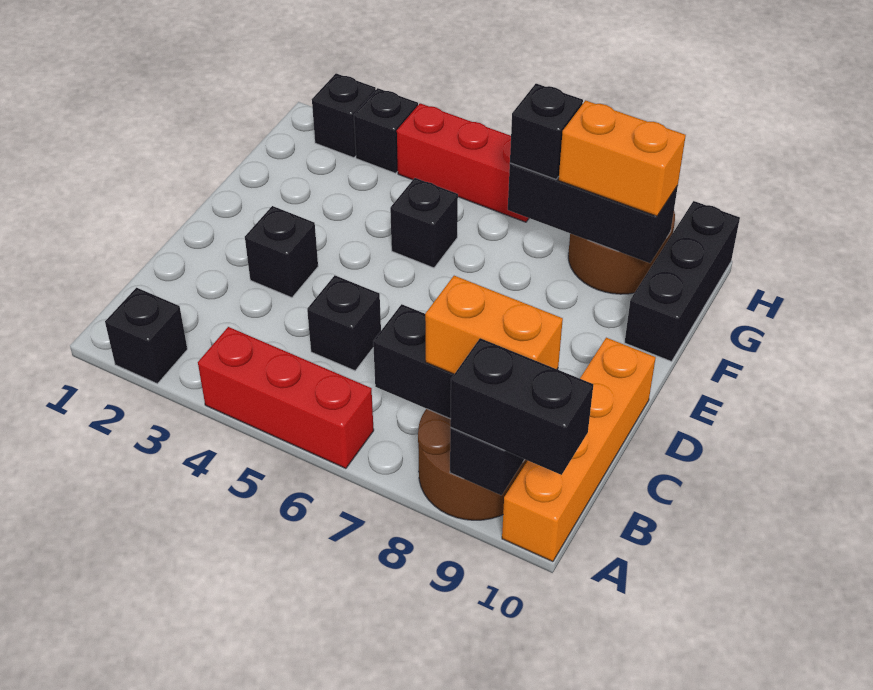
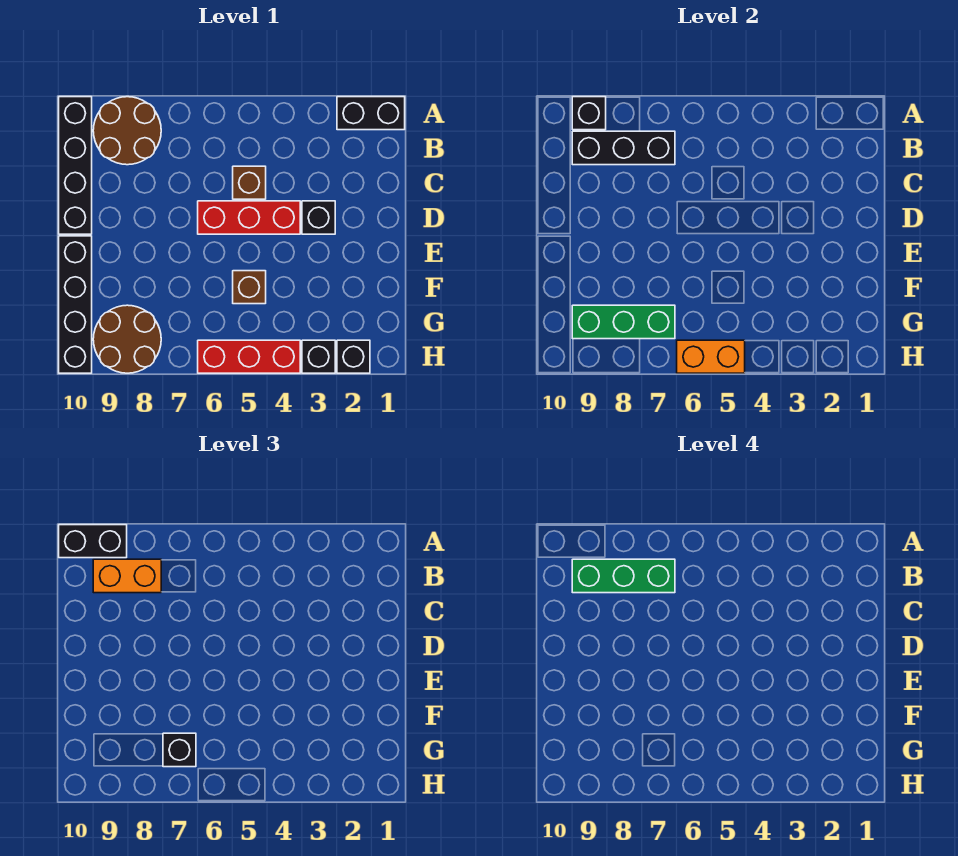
black 1x1 brick [105,288,187,384] -> black 1x2 brick [337,97,405,130]
red 1x3 brick [198,327,374,468] -> red 1x3 brick moved to [198,201,300,234]
orange 1x4 brick [502,338,656,562] -> black 1x4 brick [59,97,92,234]
none -> green 1x3 brick [572,559,675,593]
black 1x1 brick [307,275,381,371] -> brown 1x1 brick [233,166,266,199]
black 1x1 brick [390,178,458,268] -> brown 1x1 brick [233,271,266,304]
black 1x3 brick [625,201,740,361] -> black 1x4 brick [59,236,92,373]
black 1x3 brick [508,163,678,263] -> green 1x3 brick [572,305,675,339]
orange 1x2 brick [559,100,686,216] -> orange 1x2 brick moved to [677,340,745,373]

